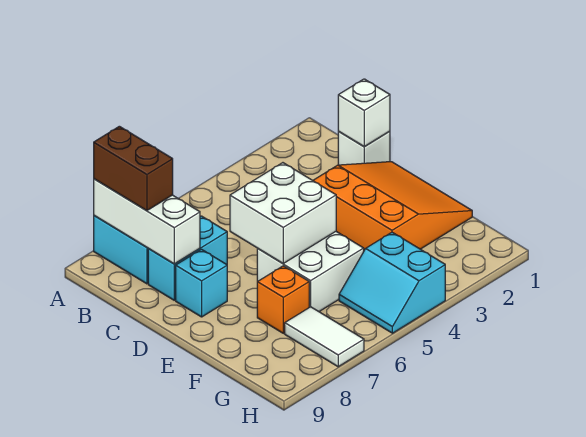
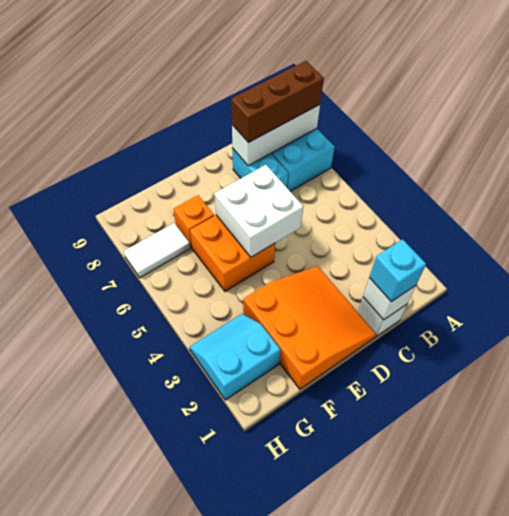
brown 1x2 brick [94,126,173,211] -> brown 1x3 brick [231,61,324,143]
orange 3x3 slope [313,162,472,250] -> orange 3x3 slope turned to [243,266,376,389]
cyan 1x1 brick [176,249,227,317] -> cyan 1x1 brick moved to [369,239,426,302]
white 2x2 brick [257,232,364,311] -> orange 2x2 brick [190,215,275,291]
cyan 2x2 slope [339,232,445,333] -> cyan 2x2 slope moved to [189,314,280,400]

